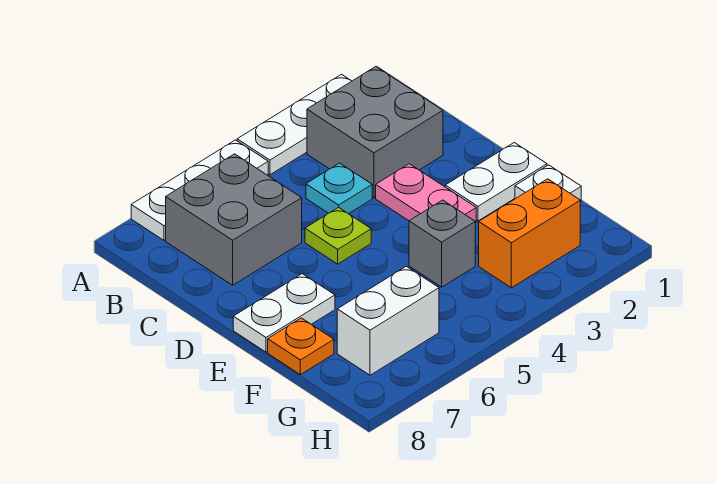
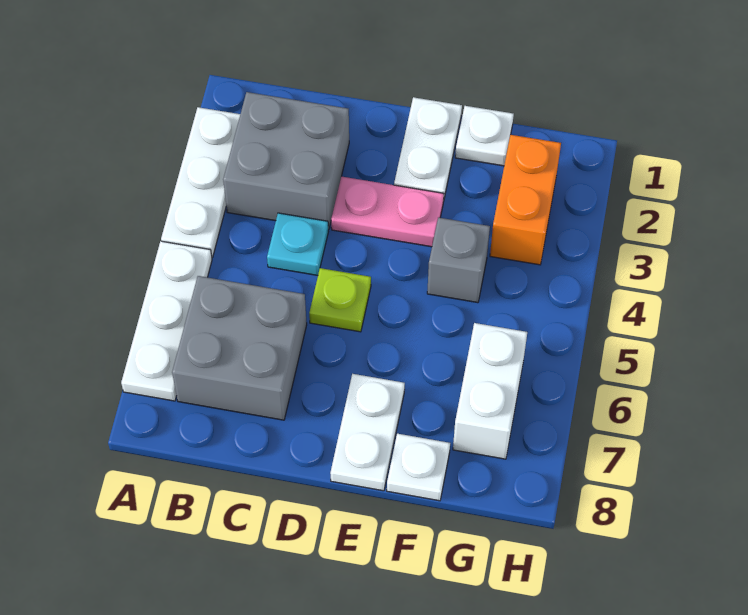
orange 1x1 plate [268,318,334,375] -> white 1x1 plate [387,434,450,501]

